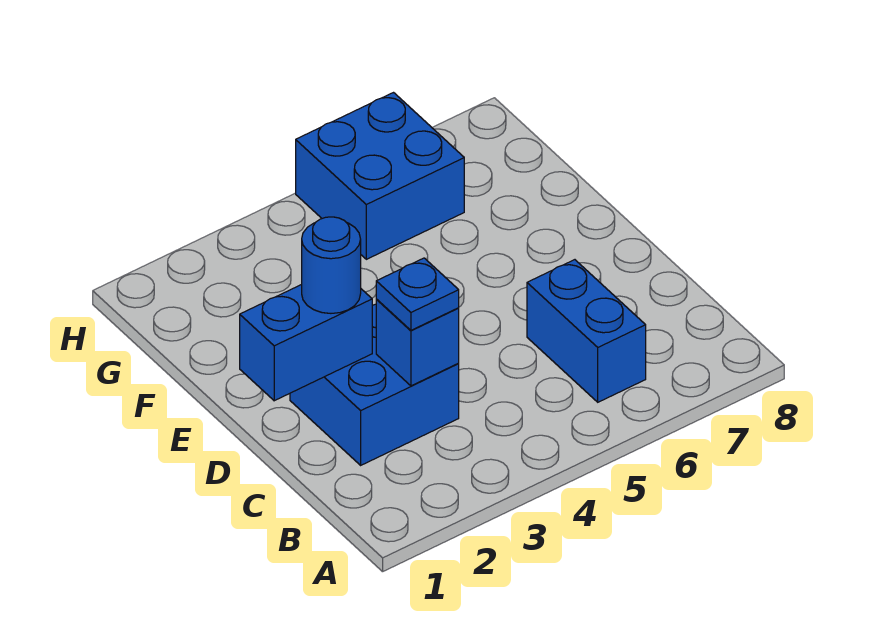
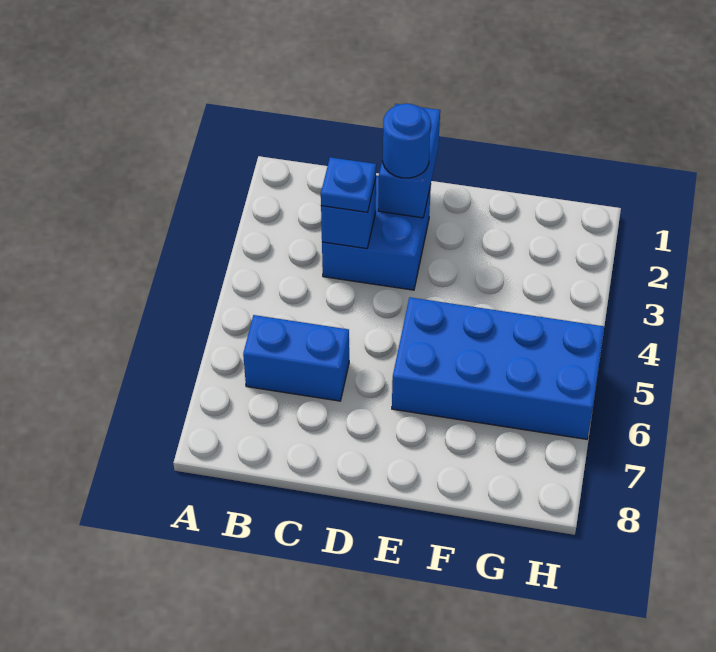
blue 2x2 brick [296,93,464,259] -> blue 2x4 brick [392,297,604,439]

